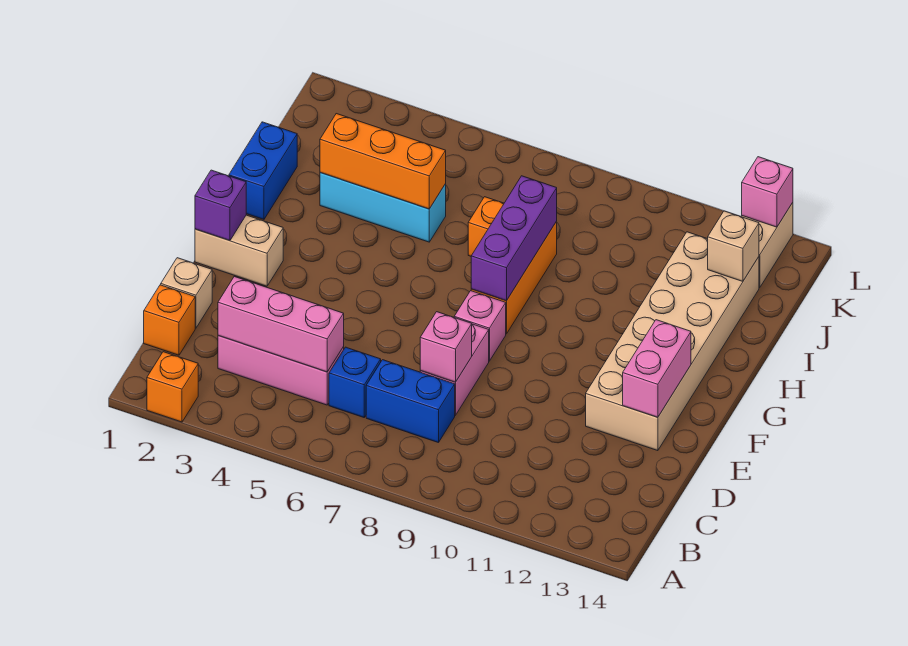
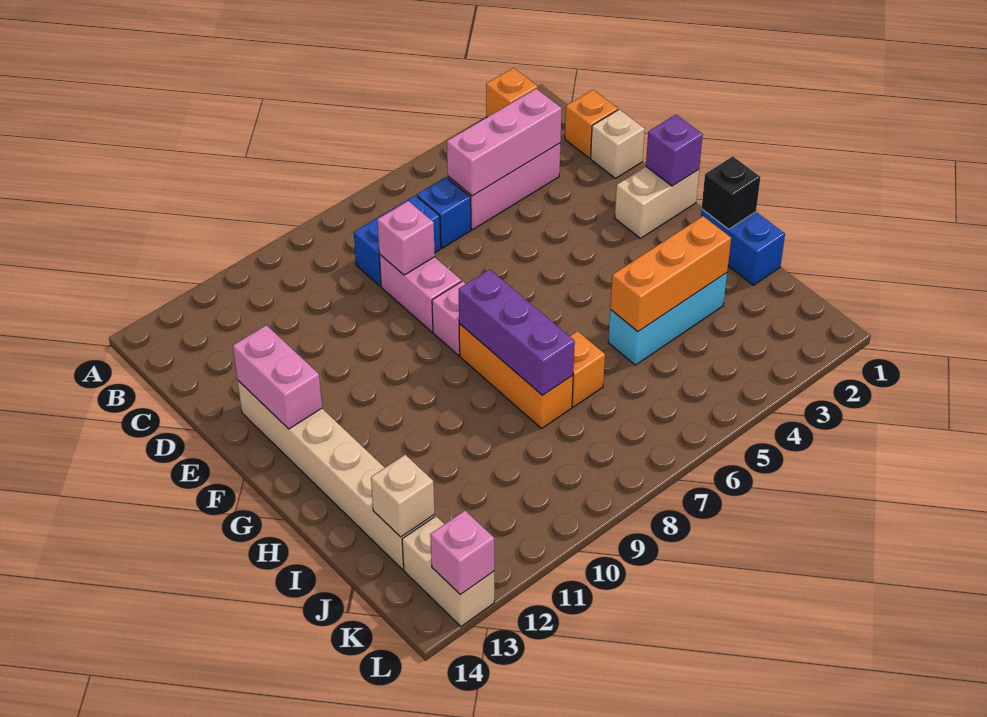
tan 2x6 brick [586,232,759,451] -> tan 1x6 brick [237,380,435,569]
none -> black 1x1 brick [702,156,760,229]

